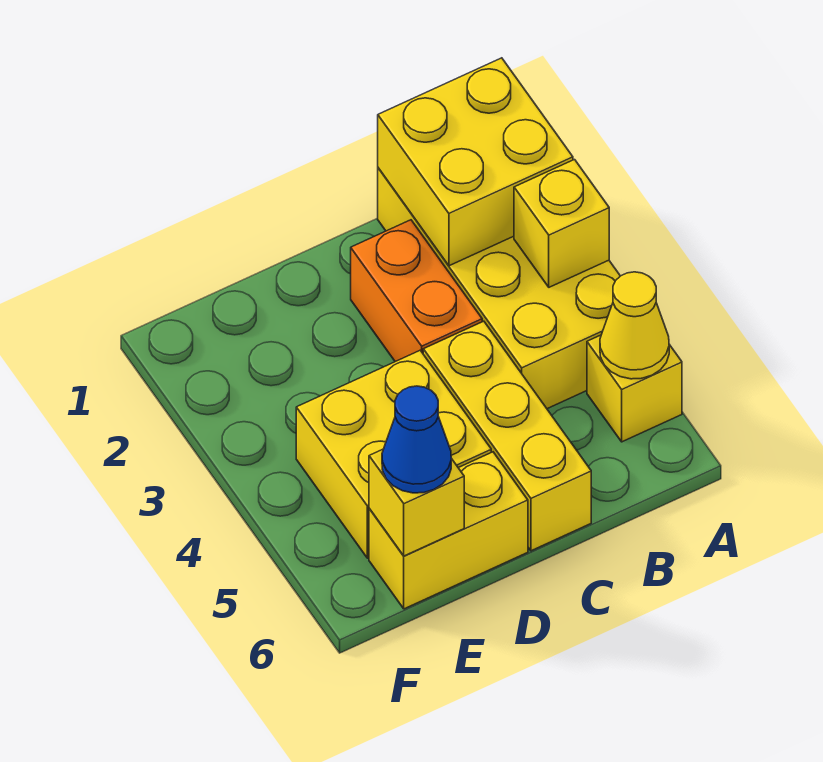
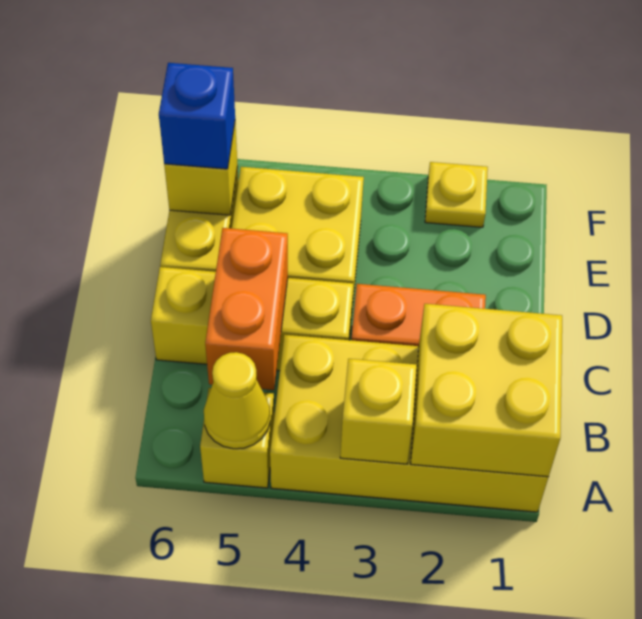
none -> orange 1x2 brick [205,228,288,390]
blue 1x1 cone [382,386,451,493] -> blue 1x1 brick [159,63,235,169]
none -> yellow 1x1 plate [425,162,488,227]

